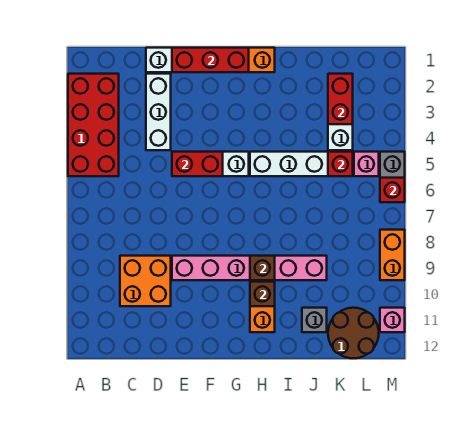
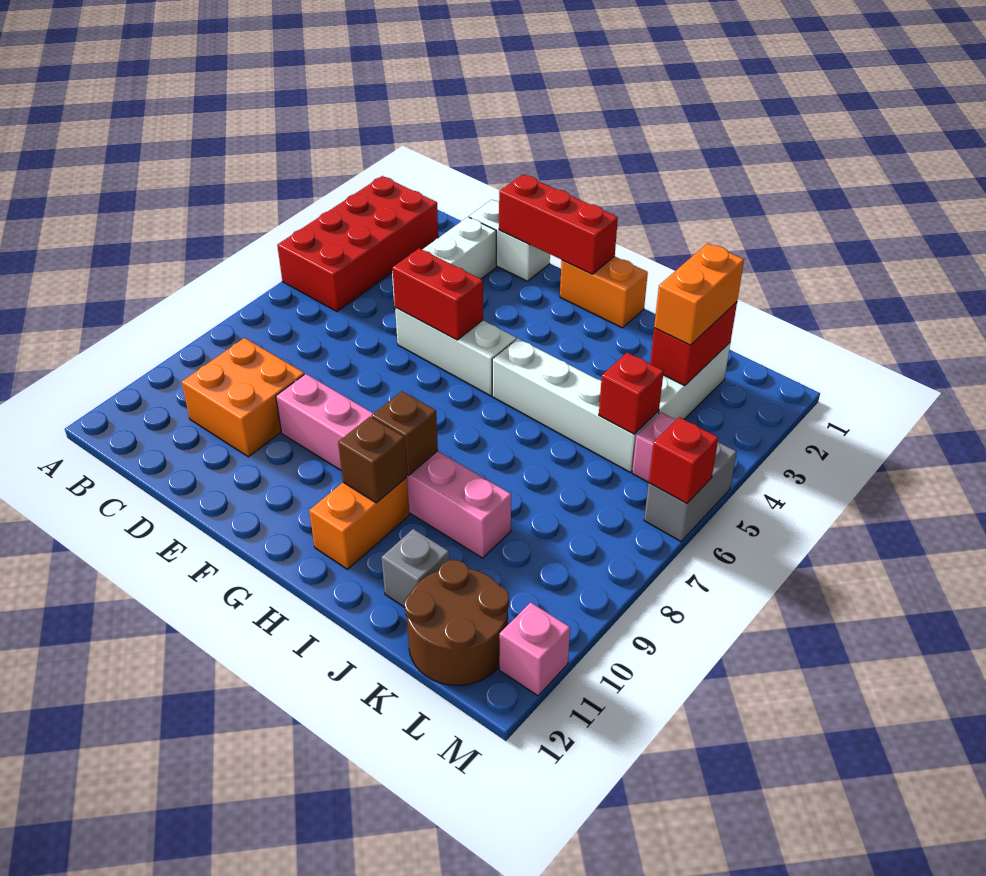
orange 1x2 brick [380,230,405,280] -> orange 1x2 brick moved to [654,243,744,345]

